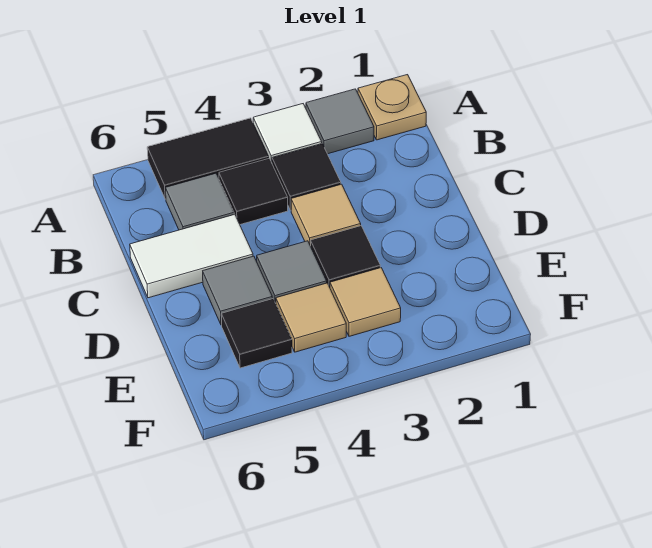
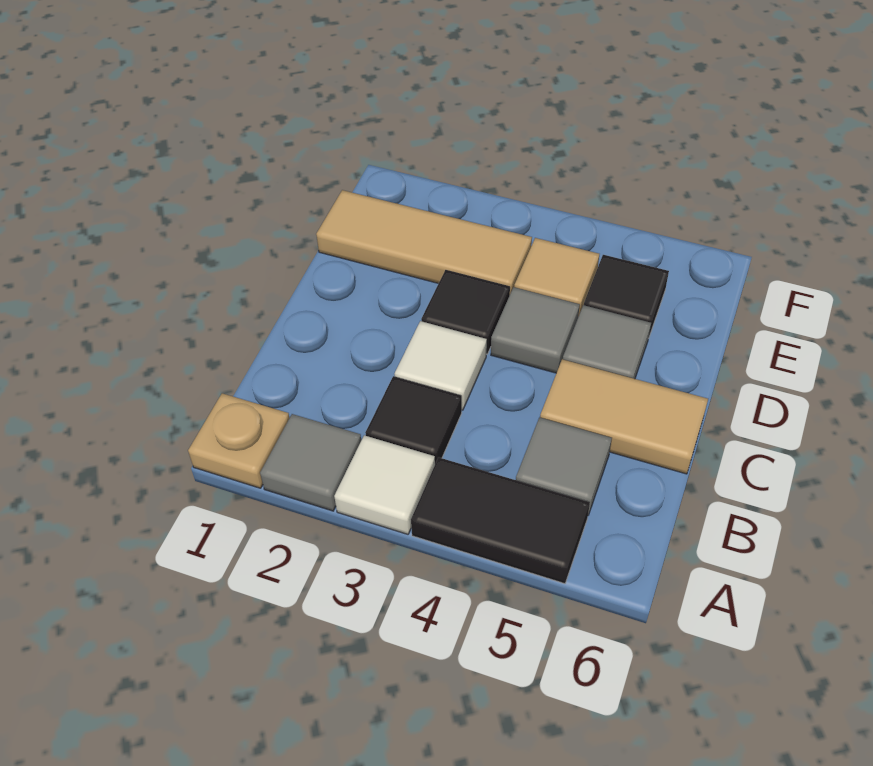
black 1x1 tile [219,159,288,225] -> none
tan 1x1 tile [291,184,361,246] -> white 1x1 tile [394,321,487,410]
white 1x2 tile [130,214,253,298] -> tan 1x2 tile [540,359,708,474]
tan 1x1 tile [330,268,401,336] -> tan 1x3 tile [316,190,532,294]

